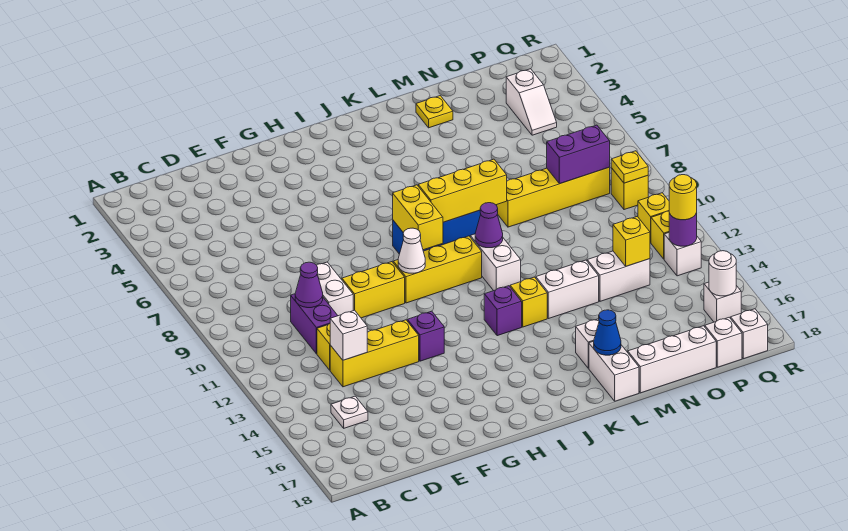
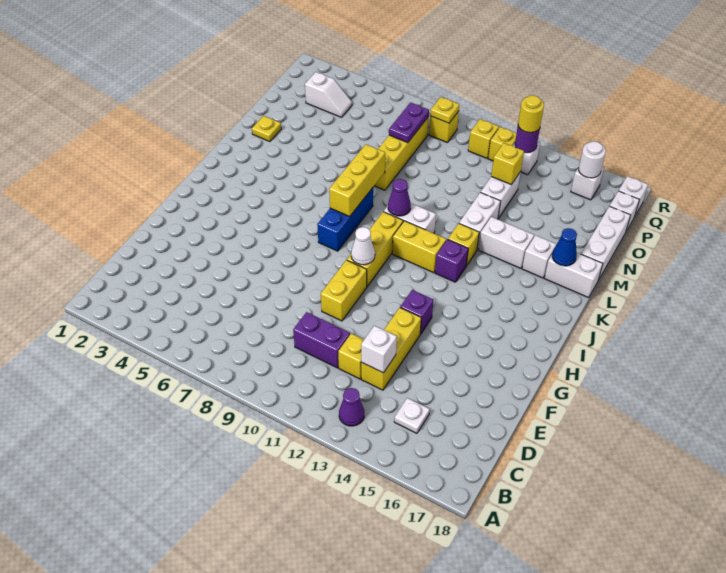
purple 1x1 cone [295,262,323,308] -> purple 1x1 cone moved to [339,388,364,426]
white 1x2 brick [317,262,353,316] -> white 1x2 brick moved to [479,217,534,268]
yellow 1x2 brick [393,185,443,250] -> yellow 1x2 brick moved to [392,221,446,273]
purple 1x2 brick [547,125,610,184] -> purple 1x2 plate [389,102,429,143]

